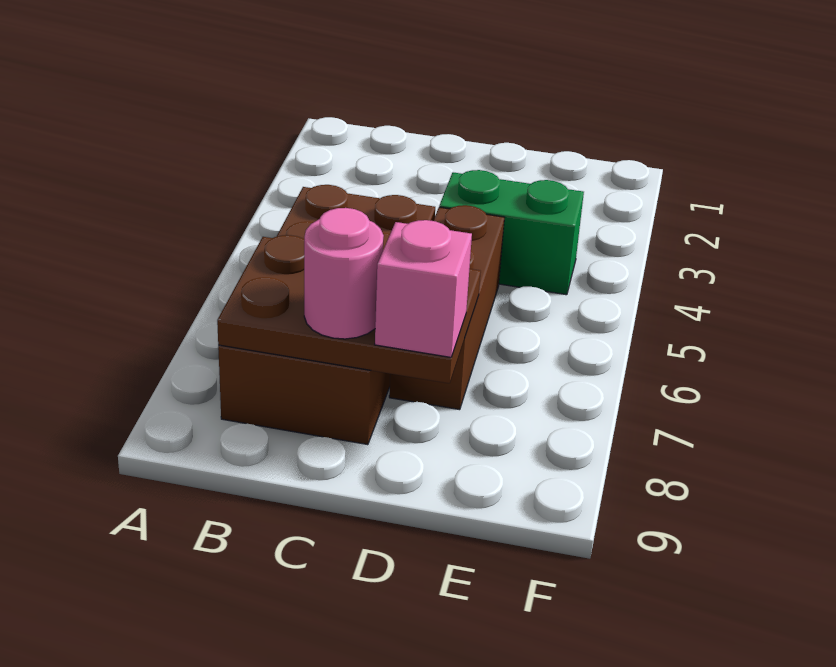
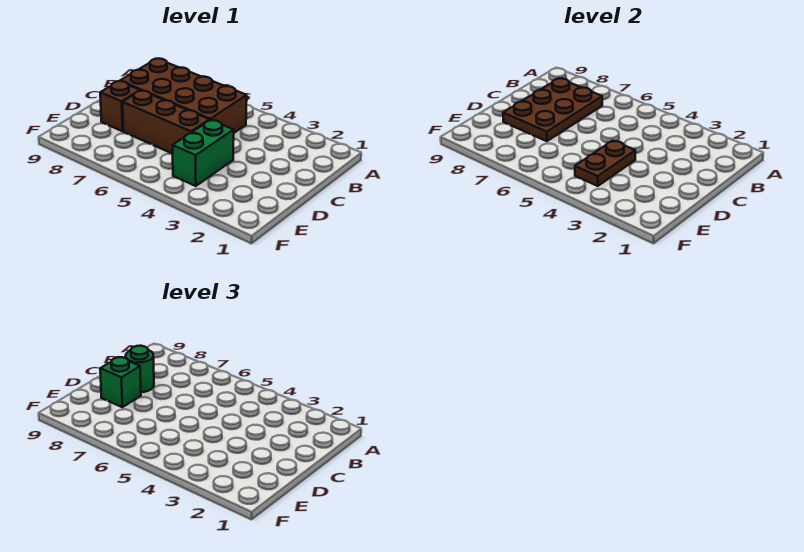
pink 1x1 round brick [304,208,384,339] -> green 1x1 round brick [126,346,154,392]
none -> brown 1x2 plate [575,141,635,186]
none -> brown 1x1 brick [100,81,140,131]
pink 1x1 brick [375,220,472,357] -> green 1x1 brick [100,357,141,407]

